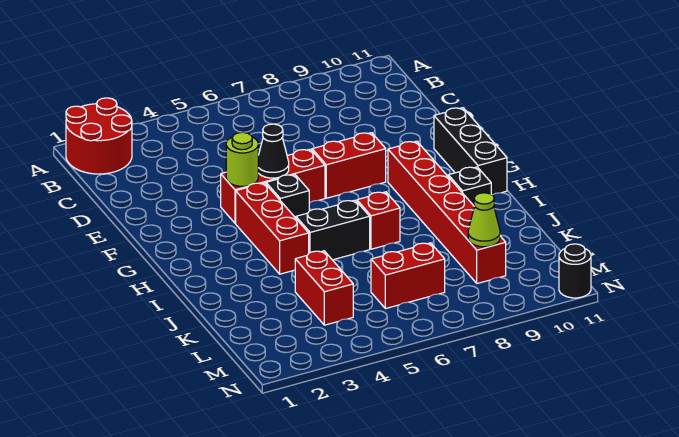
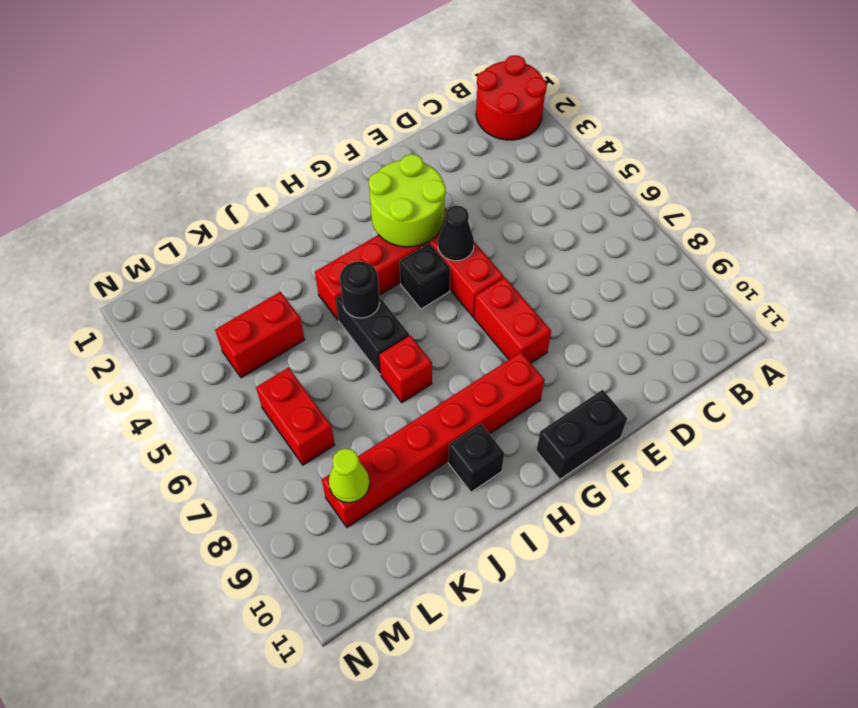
lime 1x1 round brick [226,132,258,186] -> lime 2x2 round brick [368,154,446,247]
black 1x3 brick [434,108,507,195] -> black 1x2 brick [536,390,627,479]
black 1x1 round brick [559,244,591,298] -> black 1x1 round brick moved to [340,261,380,318]

